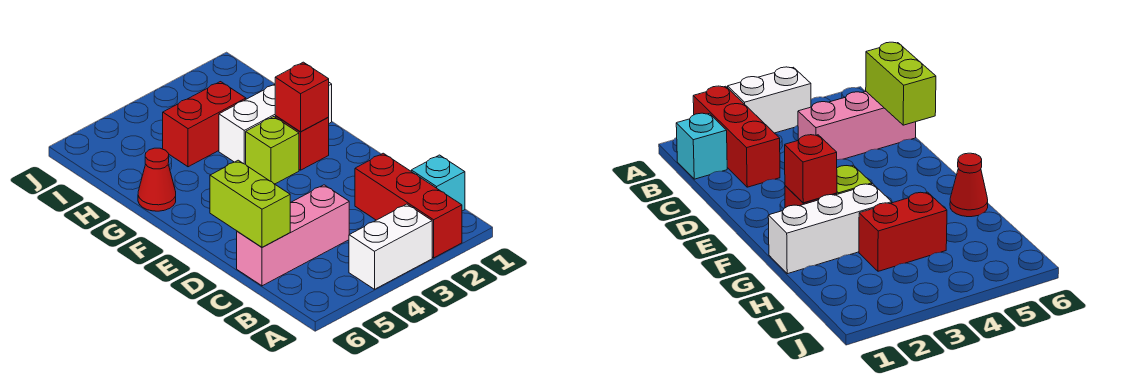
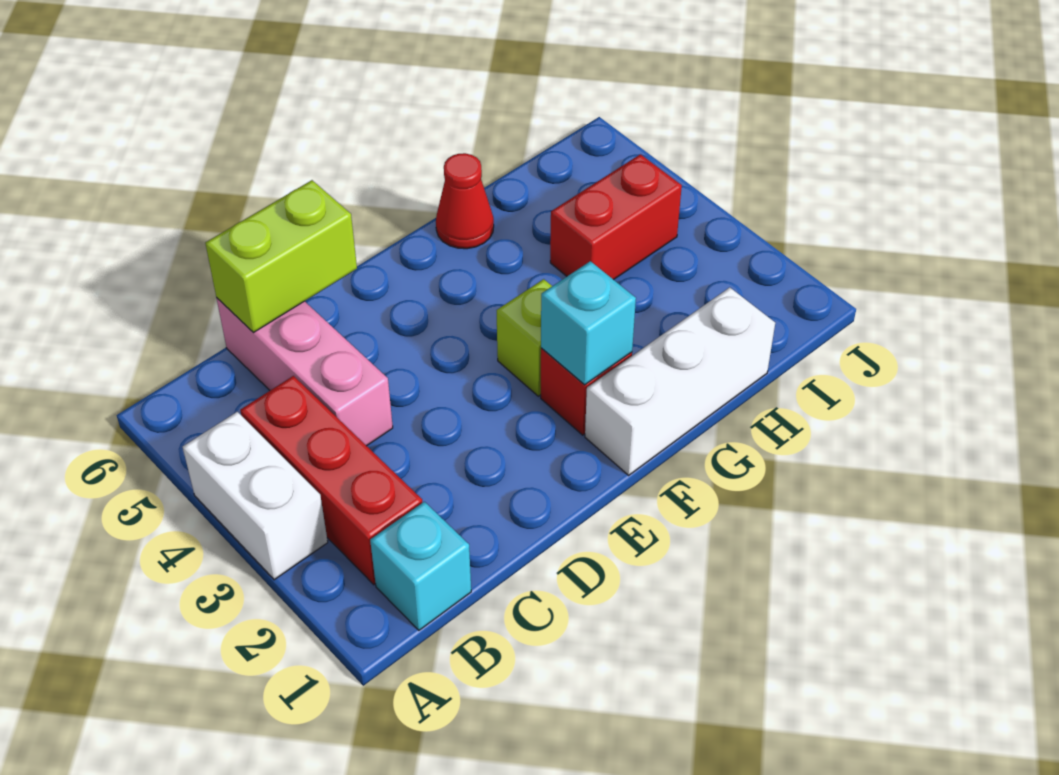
red 1x3 brick [355,153,462,258] -> red 1x3 brick turned to [240,376,422,585]
red 1x1 brick [275,62,329,132] -> cyan 1x1 brick [541,261,636,385]
white 1x3 brick [219,83,332,164] -> white 1x3 brick turned to [585,287,775,475]
red 1x2 brick [163,82,246,167] -> red 1x2 brick turned to [550,154,682,280]

